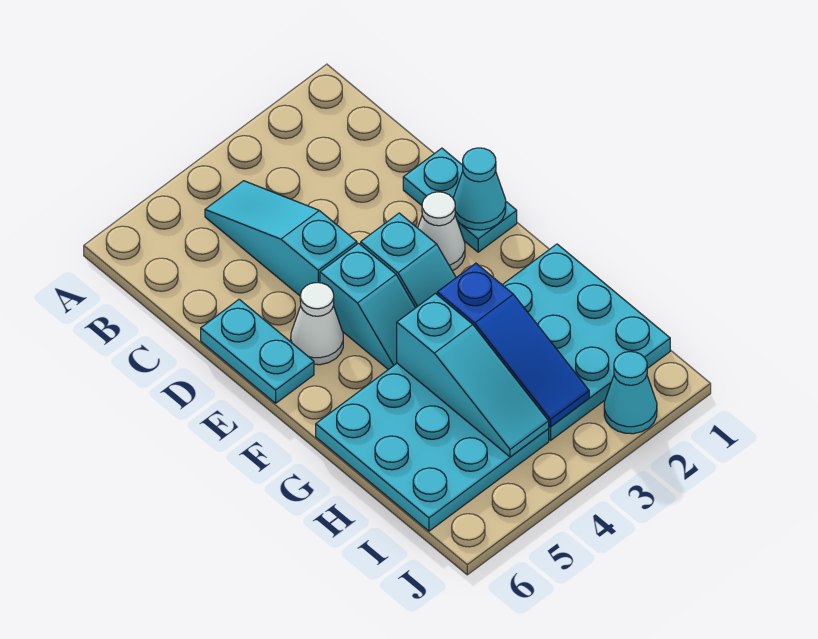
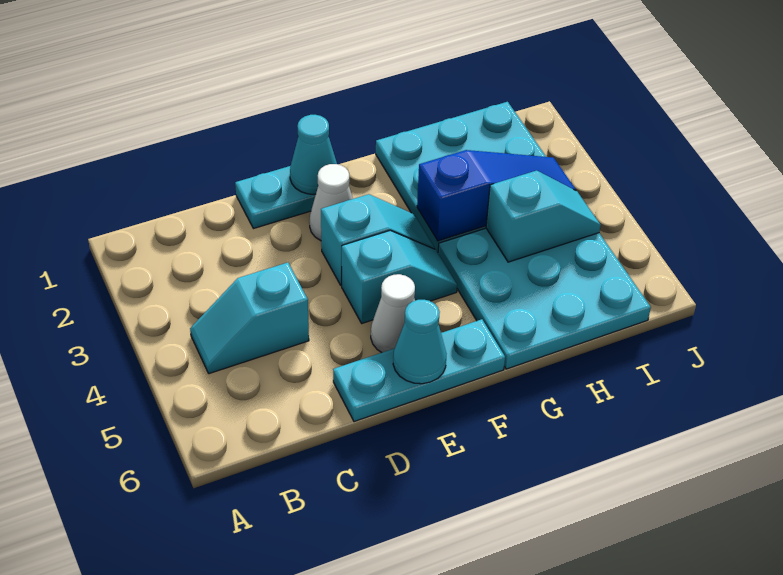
cyan 1x3 slope [205,181,357,296] -> cyan 1x2 slope [190,263,309,374]
cyan 1x2 plate [201,299,314,403] -> cyan 1x3 plate [333,319,505,422]
cyan 1x3 slope [397,293,549,457] -> cyan 1x2 slope [486,170,601,262]
cyan 1x1 cone [604,352,657,434] -> cyan 1x1 cone moved to [393,300,446,384]

